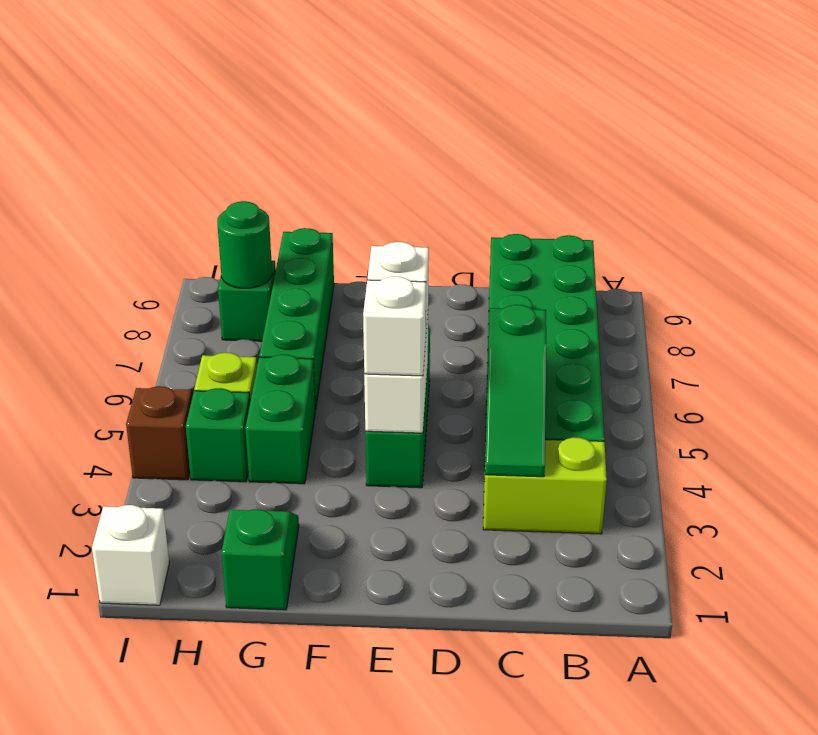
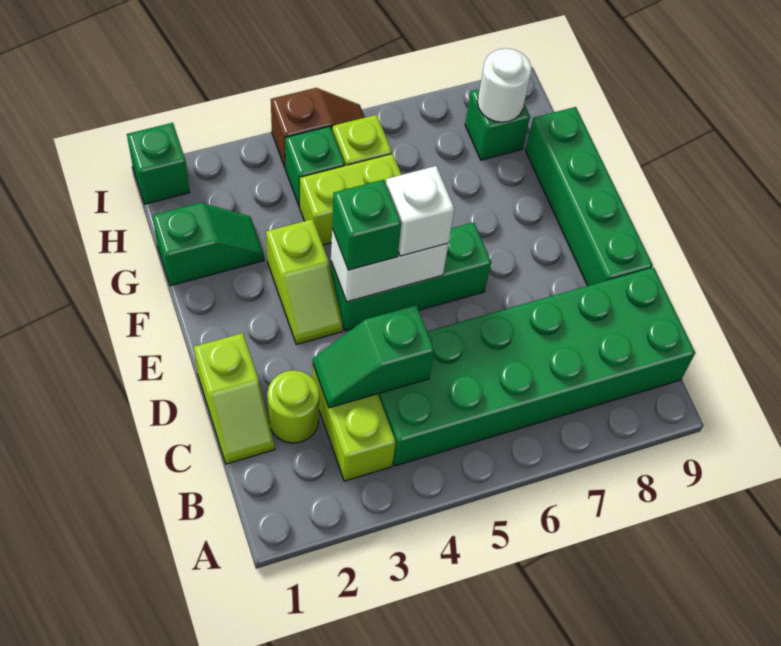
none -> lime 1x2 slope [194,333,275,464]
none -> lime 1x1 round brick [267,370,319,443]
green 1x3 slope [485,305,546,477] -> green 1x2 slope [313,305,434,408]
none -> lime 1x2 slope [266,219,343,344]
white 1x1 brick [363,276,426,376] -> green 1x1 brick [332,180,401,270]
green 1x2 brick [245,354,315,484] -> lime 1x2 brick [300,154,402,245]
green 1x4 brick [259,228,334,410] -> green 1x4 brick turned to [525,107,653,286]
green 1x1 round brick [217,201,272,288] -> white 1x1 round brick [477,48,531,122]
white 1x1 brick [92,505,169,605] -> green 1x1 brick [127,123,190,204]

